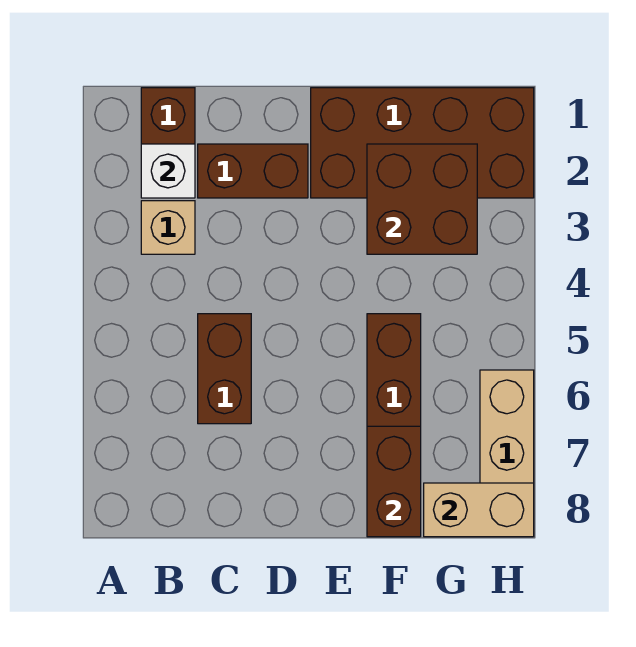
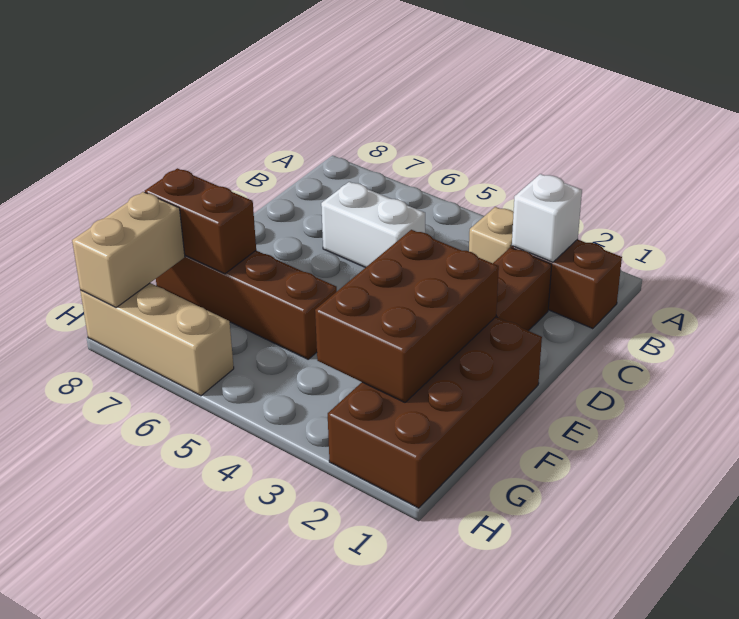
brown 1x2 brick [198,314,251,424] -> white 1x2 brick [321,182,425,268]
brown 2x2 brick [367,144,477,254] -> brown 2x3 brick [315,230,499,402]

